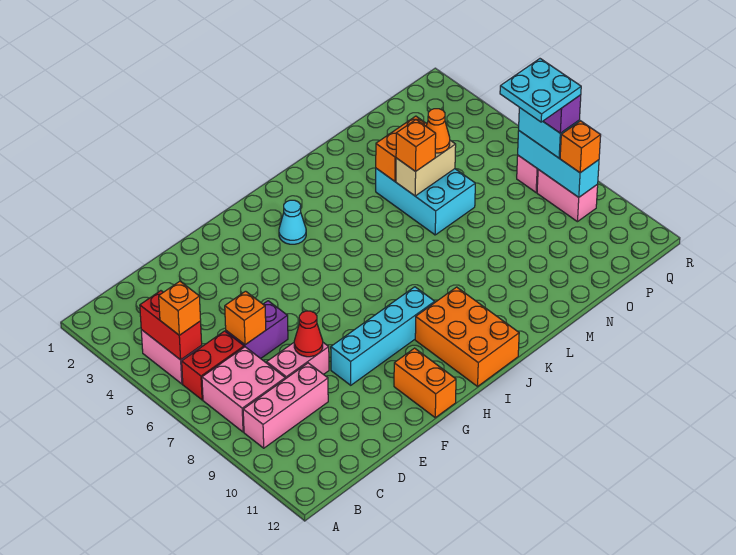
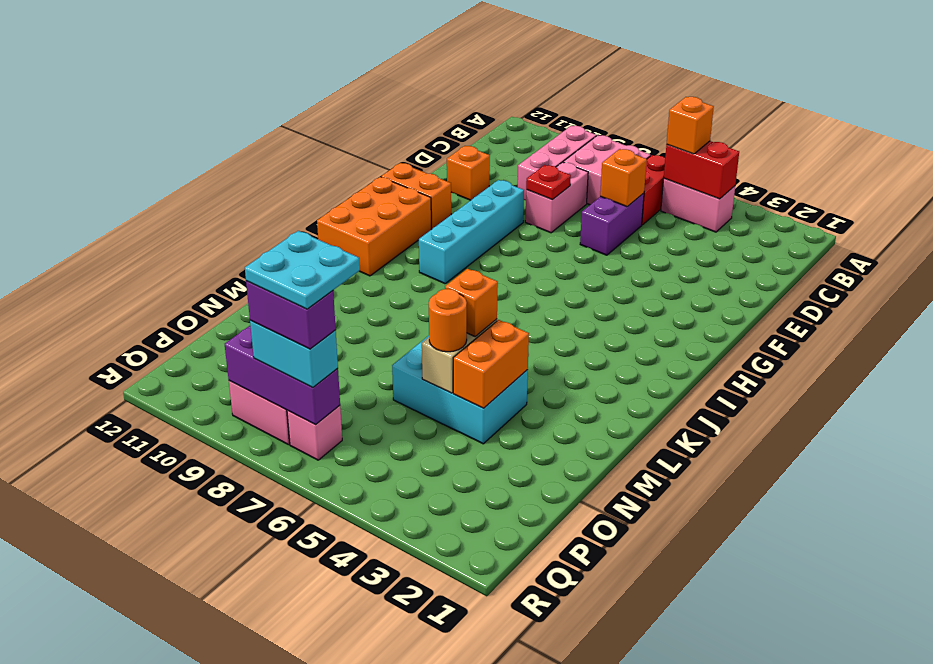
red 1x1 cone [294,311,323,357] -> red 1x1 plate [526,165,571,200]
cyan 1x1 cone [279,200,306,244] -> none
orange 2x3 brick [415,287,519,386] -> orange 2x3 brick turned to [317,177,431,276]
orange 1x1 cone [426,109,450,153] -> orange 1x1 round brick [429,289,467,352]
cyan 1x3 brick [518,131,599,197] -> purple 1x3 brick [225,326,340,425]
orange 1x1 brick [560,121,601,173] -> orange 1x1 brick moved to [447,146,490,200]

